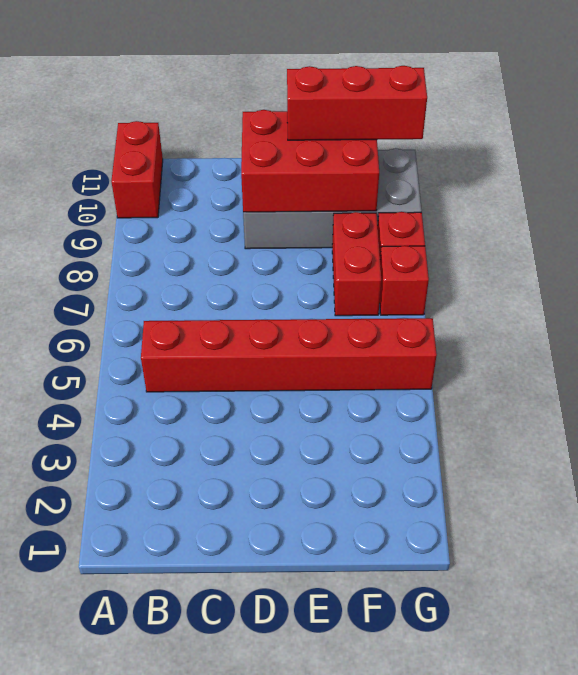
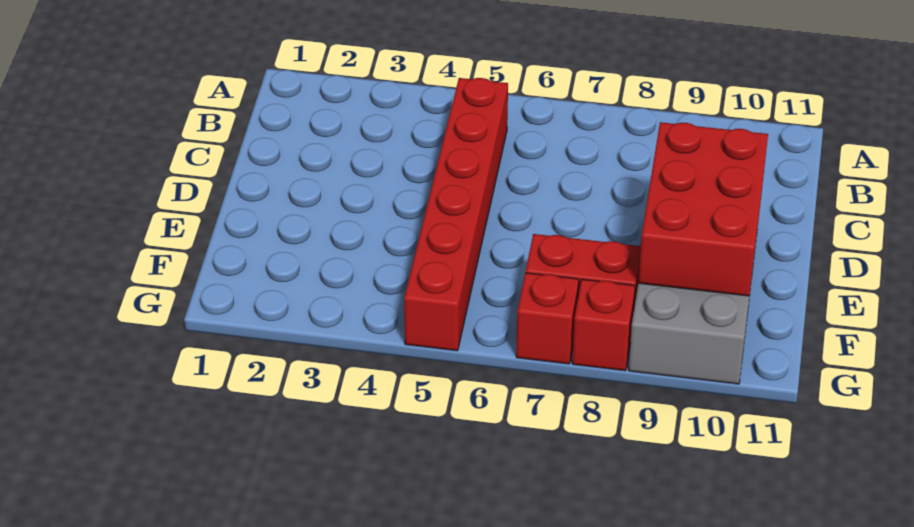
red 1x2 brick [111,121,163,218] -> none
red 1x3 brick [287,66,427,140] -> none

